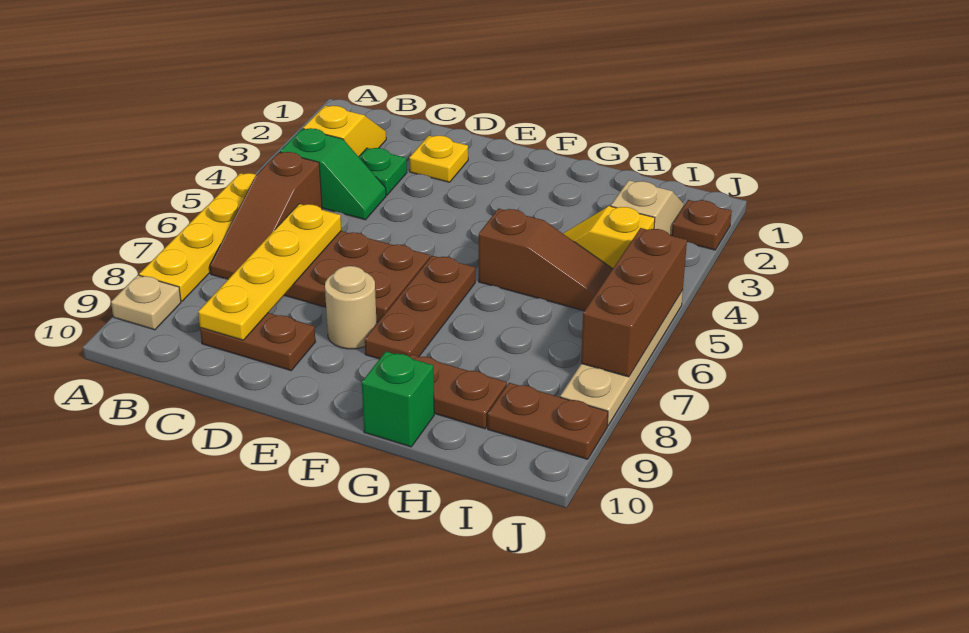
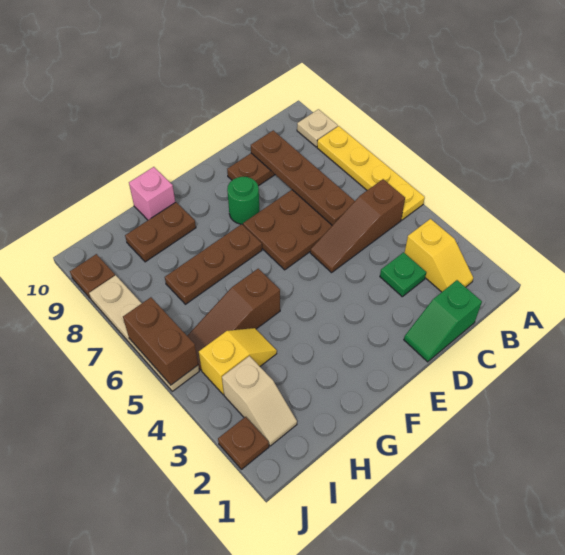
green 1x2 slope [280,128,386,220] -> green 1x2 slope moved to [404,280,482,362]
brown 1x3 slope [210,152,322,279] -> brown 1x3 slope turned to [310,179,405,273]
yellow 1x4 plate [198,204,341,340] -> brown 1x4 plate [251,130,355,225]
yellow 1x1 plate [409,136,468,182] -> none
tan 1x1 round brick [325,266,377,349] -> green 1x1 round brick [227,177,259,224]
brown 1x3 plate [365,256,475,359] -> brown 1x3 plate turned to [165,224,262,304]
green 1x1 brick [362,352,434,447] -> pink 1x1 brick [129,167,175,220]
brown 1x2 plate [488,383,608,459] -> brown 1x1 plate [70,254,115,299]
brown 1x3 brick [581,228,687,377] -> brown 1x2 brick [123,297,198,385]

